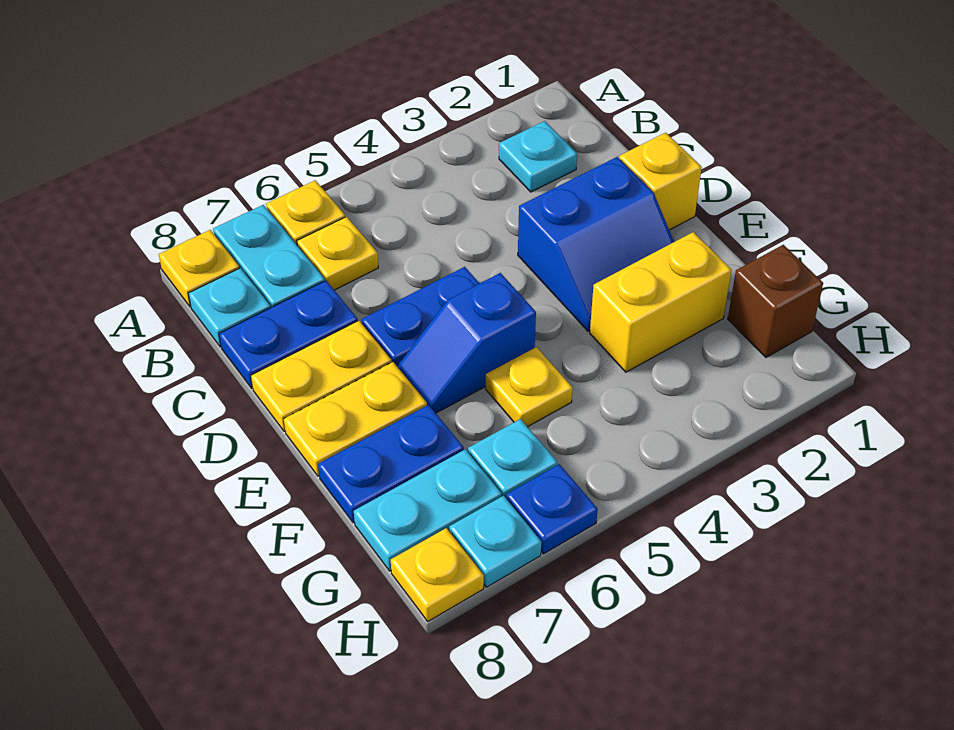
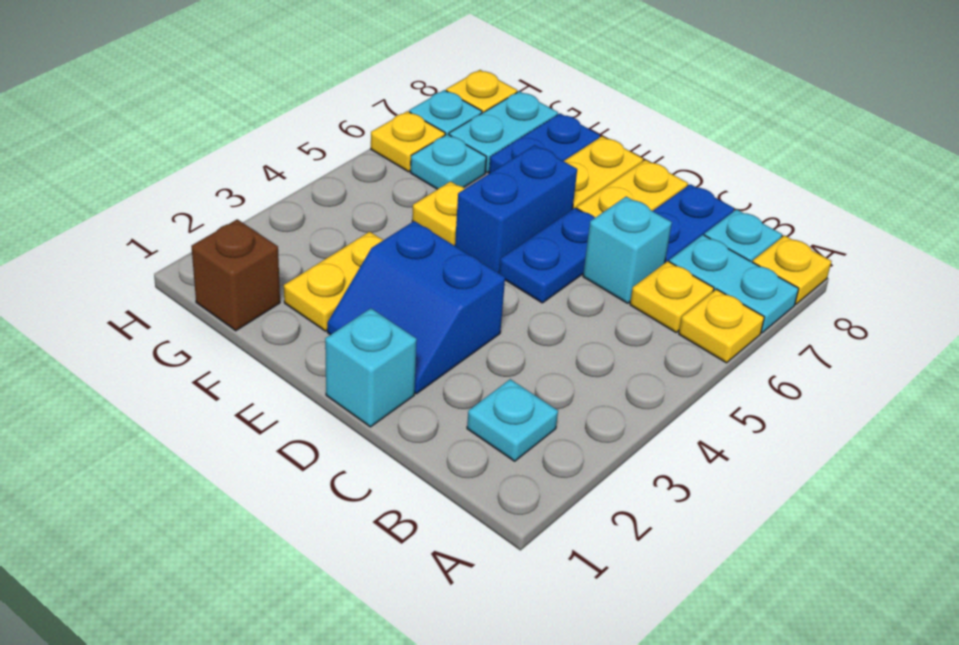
none -> cyan 1x1 brick [583,197,672,303]
yellow 1x1 brick [619,133,702,230] -> cyan 1x1 brick [325,308,417,427]
blue 2x2 slope [518,157,674,331] -> blue 2x2 slope turned to [327,221,505,394]
blue 1x2 slope [397,273,536,413] -> blue 1x2 brick [455,145,577,273]
yellow 1x2 brick [590,232,731,372] -> yellow 1x2 plate [284,232,383,331]
blue 1x1 plate [506,464,598,554] -> yellow 1x1 plate [371,111,445,172]

